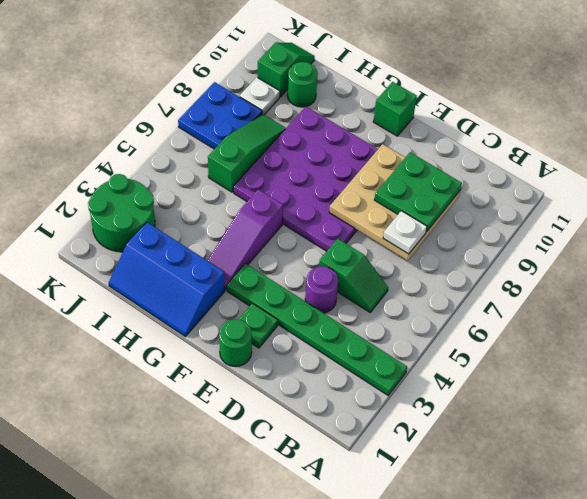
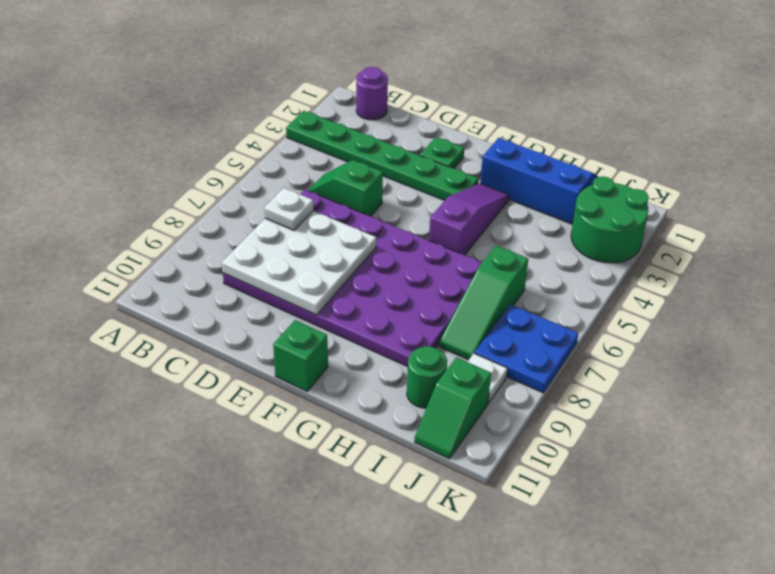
tan 3x3 plate [329,144,460,261] -> white 3x3 plate [222,211,376,315]
green 2x2 plate [375,152,462,232] -> none
purple 1x1 round brick [305,266,338,313] -> purple 1x1 round brick moved to [356,67,388,120]
green 1x1 round brick [219,319,252,367] -> none
purple 4x4 plate [233,106,378,251] -> purple 4x6 plate [223,190,482,367]

